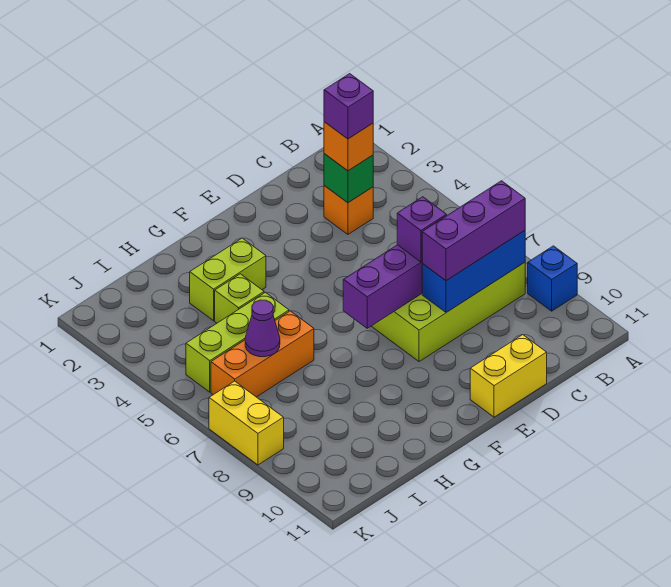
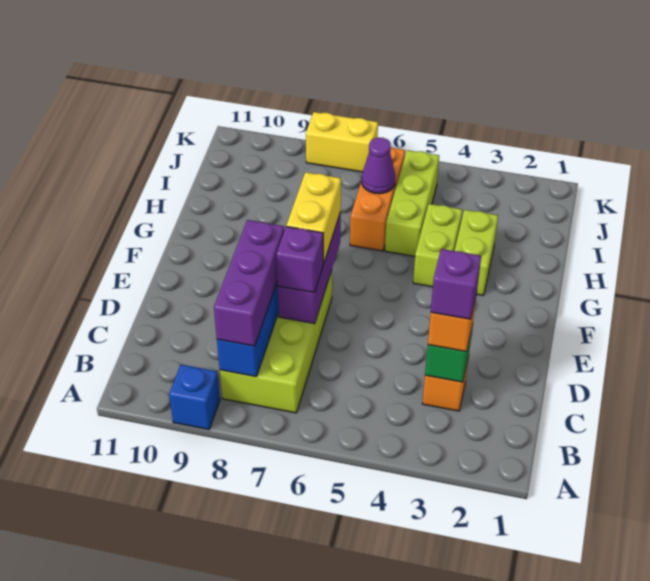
yellow 1x2 brick [470,335,547,417] -> yellow 1x2 brick moved to [286,172,341,264]
lime 1x1 brick [215,274,264,323] -> lime 1x2 brick [413,204,462,287]

